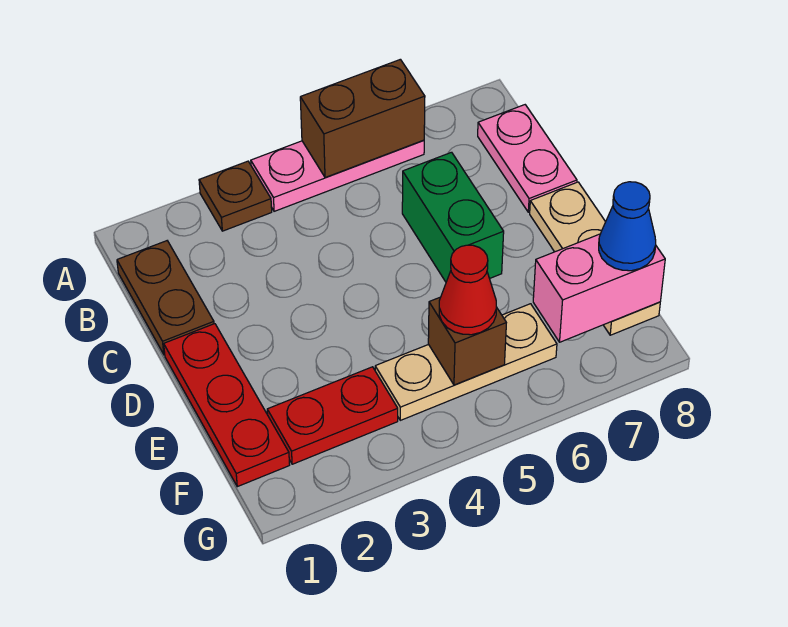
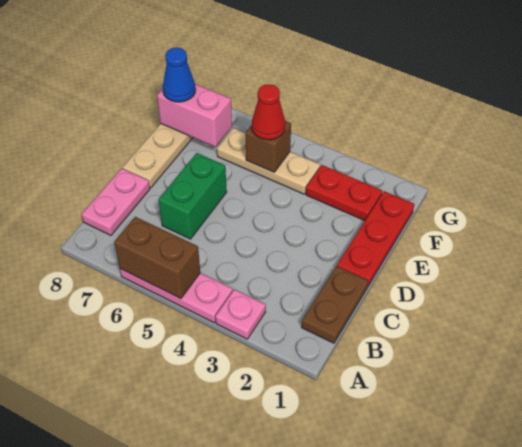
brown 1x1 plate [199,161,272,231] -> pink 1x1 plate [215,289,266,339]

